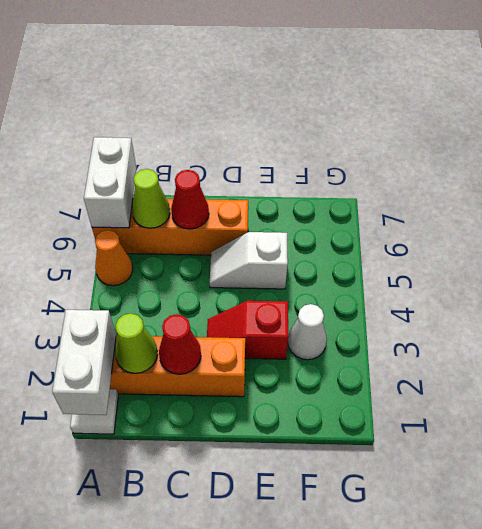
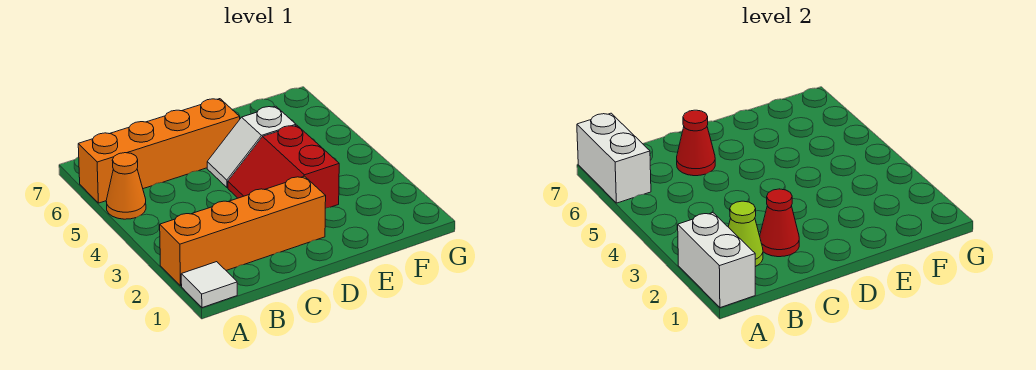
lime 1x1 cone [132,169,170,228] -> none
red 1x2 slope [207,301,288,359] -> red 2x2 slope [228,125,339,209]
white 1x1 cone [288,304,327,360] -> none

